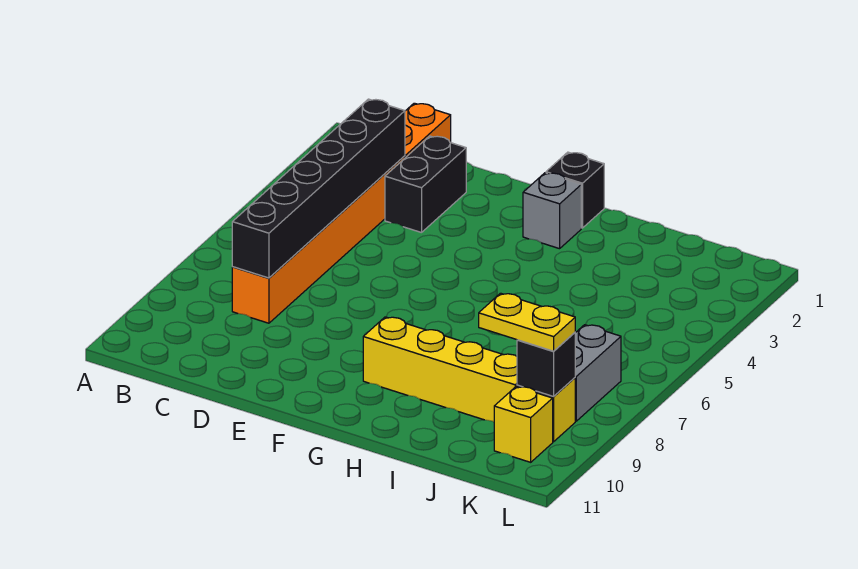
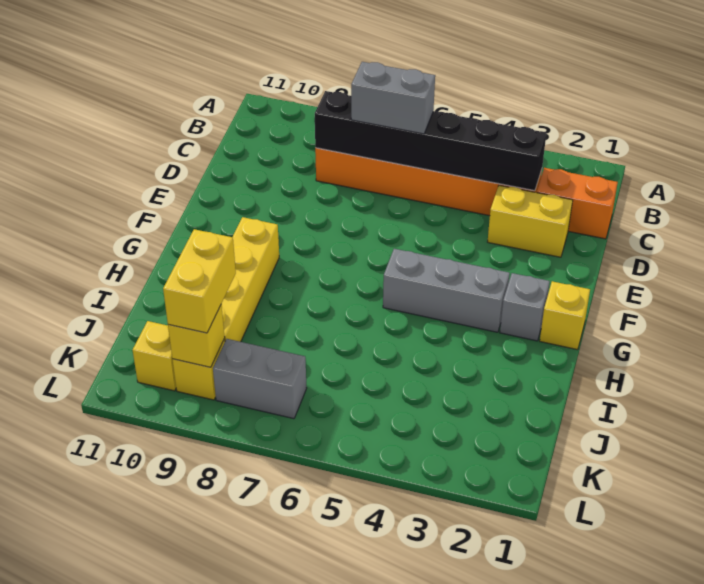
none -> grey 1x2 brick [351,62,435,134]
black 1x2 brick [385,136,466,233] -> yellow 1x2 brick [488,185,573,257]
black 1x1 brick [546,152,604,228] -> yellow 1x1 brick [540,281,590,350]
none -> grey 1x3 brick [383,249,510,332]
yellow 1x2 plate [479,293,575,351] -> yellow 1x2 brick [163,229,236,333]
black 1x1 brick [517,333,575,396] -> yellow 1x1 brick [168,304,225,367]

